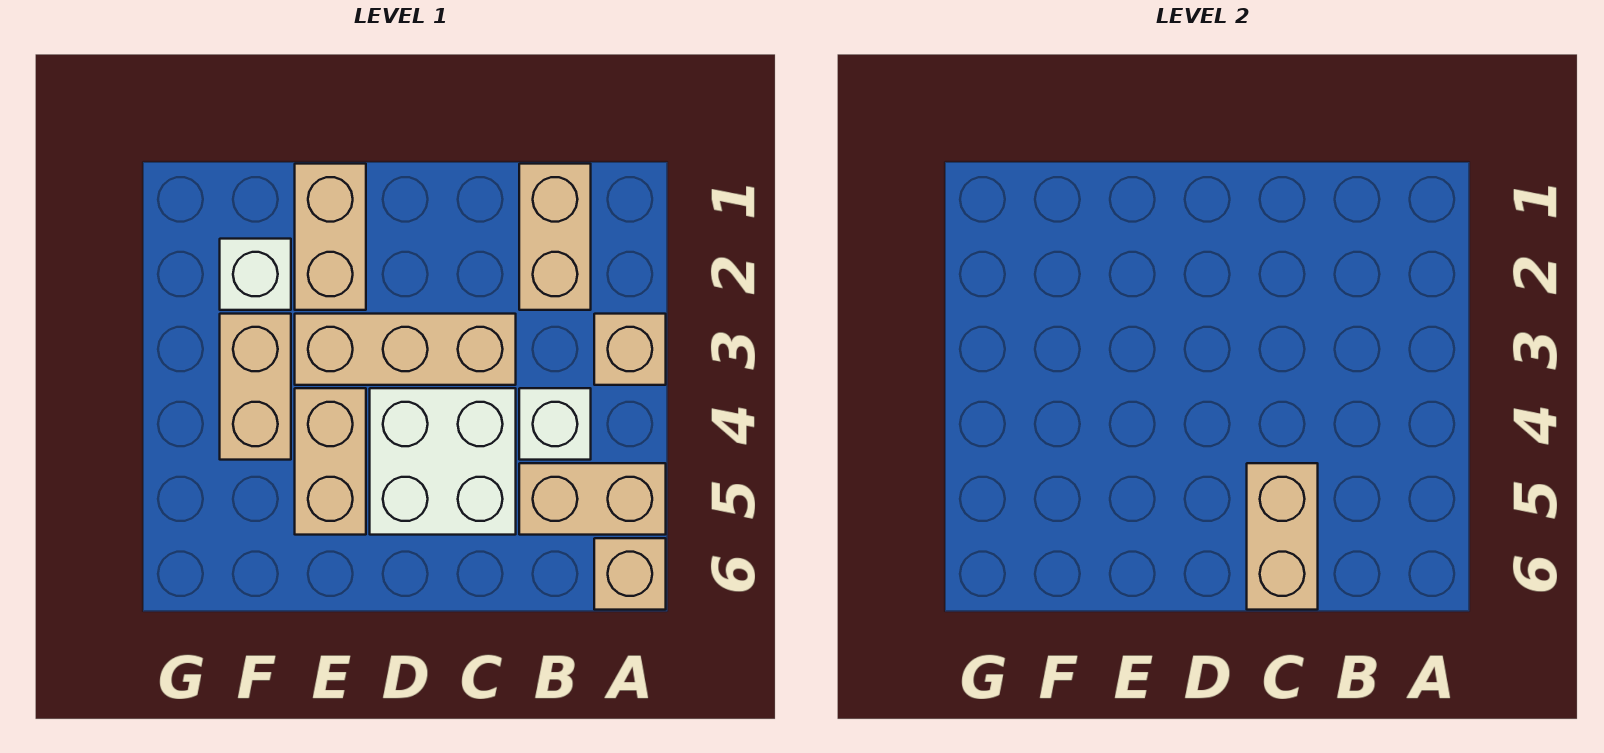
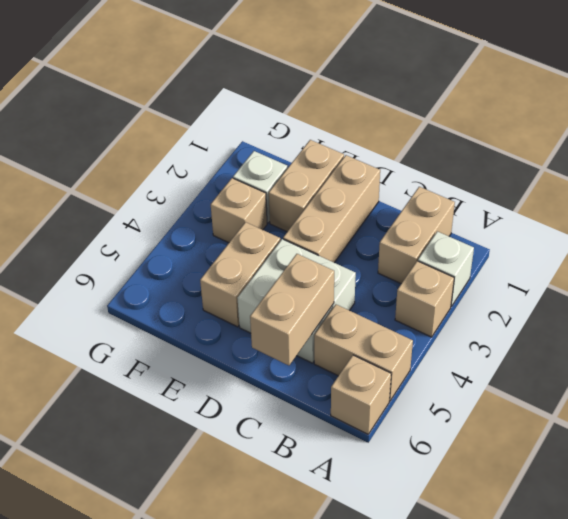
white 1x1 brick [519,388,591,460] -> white 1x1 brick moved to [418,231,474,307]
tan 1x3 brick [295,314,516,385] -> tan 1x3 brick turned to [283,155,380,263]
tan 1x2 brick [220,314,291,460] -> tan 1x1 brick [211,178,267,243]

